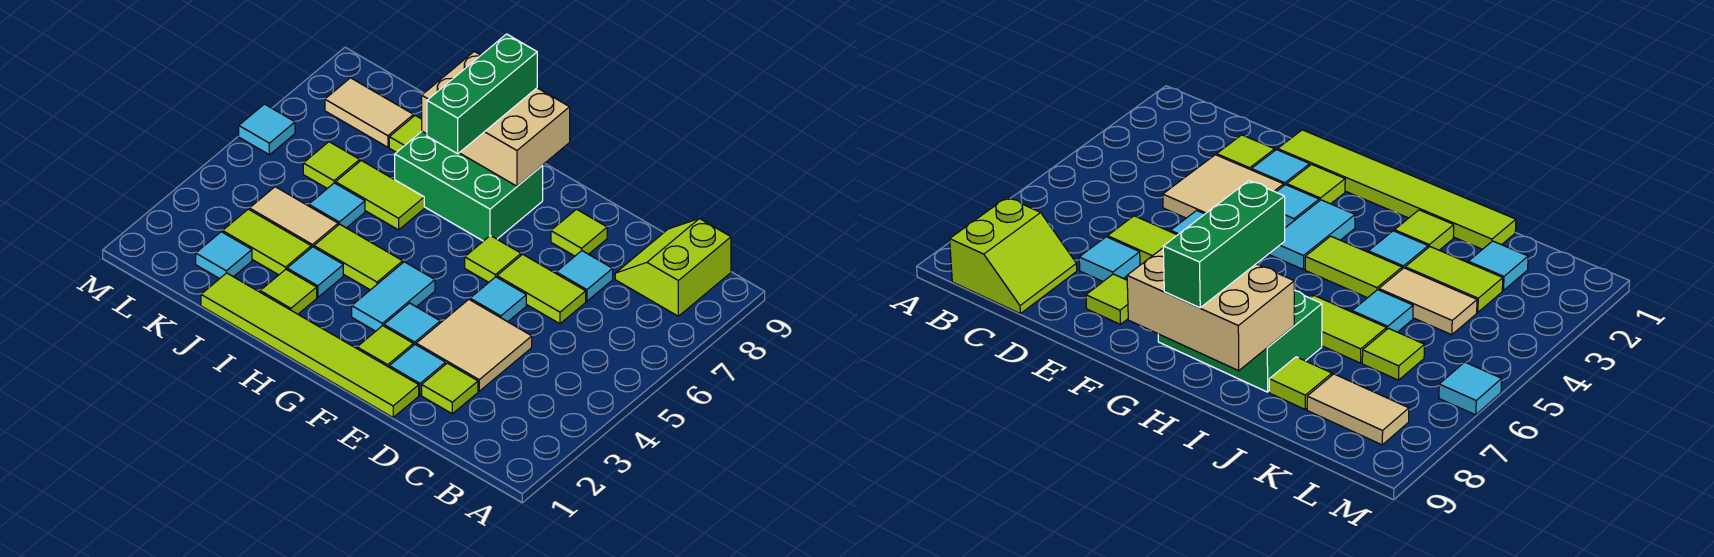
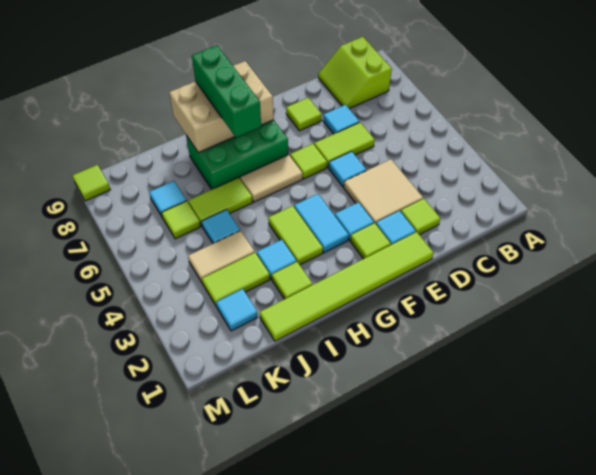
lime 1x2 tile [314,224,403,290] -> lime 1x2 tile turned to [268,206,323,265]
lime 1x1 tile [389,116,422,153] -> lime 1x1 tile moved to [72,165,110,201]
tan 1x2 tile [325,78,414,147] -> tan 1x2 tile moved to [240,155,303,202]
cyan 1x1 tile [239,104,295,155] -> cyan 1x1 tile moved to [149,181,186,218]

